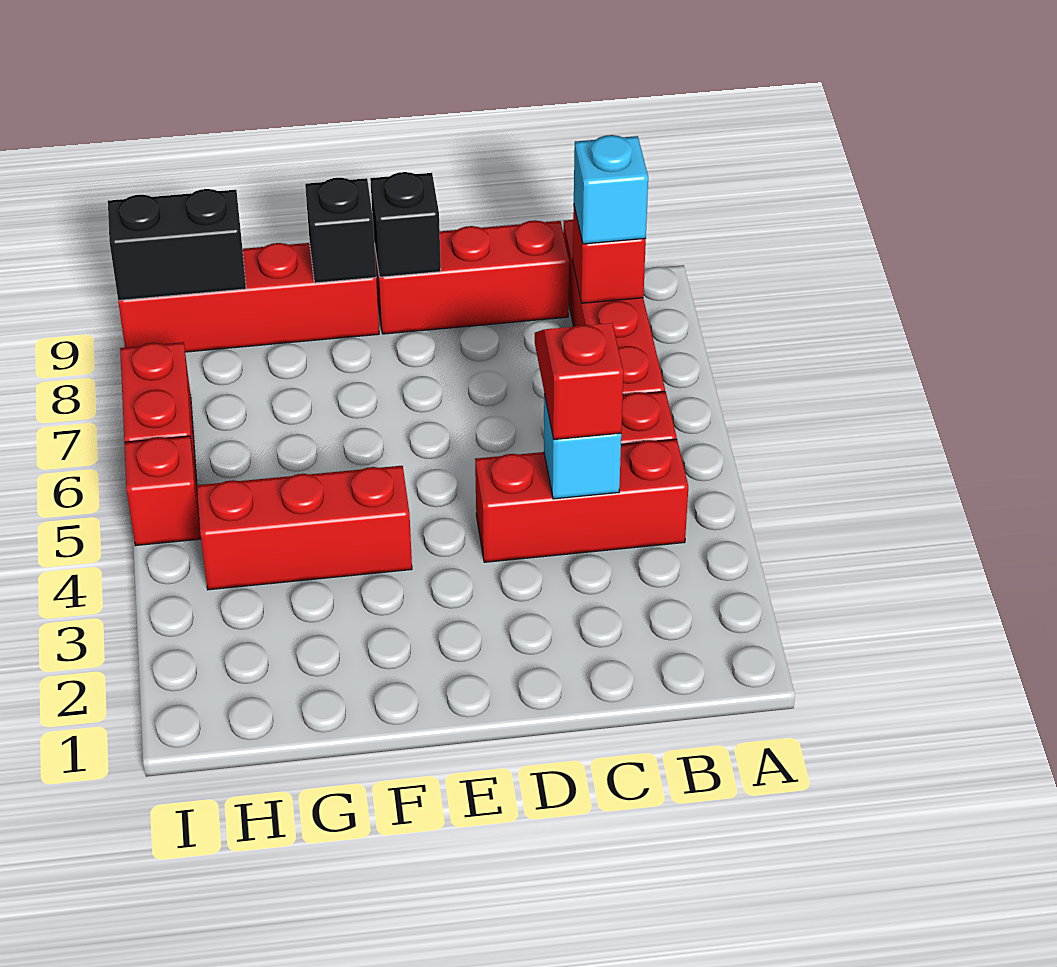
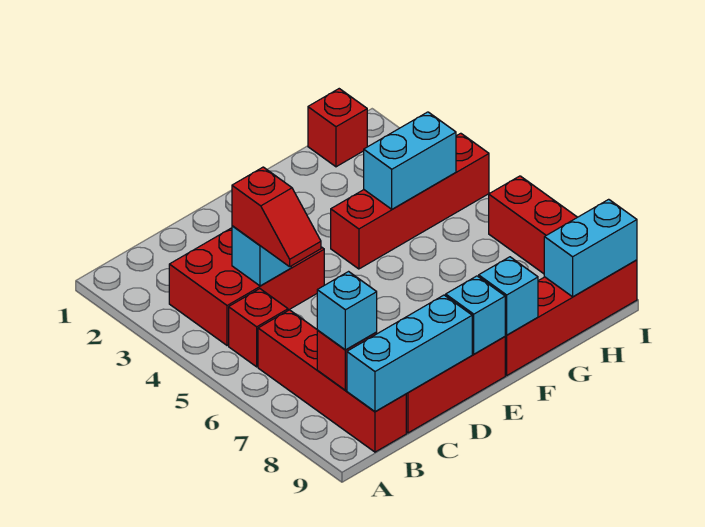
red 1x3 brick [475,439,688,562] -> red 2x3 brick [169,228,324,346]
none -> cyan 1x3 brick [347,295,472,412]
black 1x1 brick [370,172,441,277] -> cyan 1x1 brick [446,276,505,354]
red 1x3 brick [197,466,412,590] -> red 1x4 brick [331,133,489,269]
black 1x1 brick [305,178,376,283] -> cyan 1x1 brick [479,257,538,335]
none -> cyan 1x2 brick [364,112,456,209]
black 1x2 brick [108,189,246,300] -> cyan 1x2 brick [544,199,637,297]
red 1x1 brick [124,436,201,546] -> red 1x1 brick moved to [308,89,367,167]

